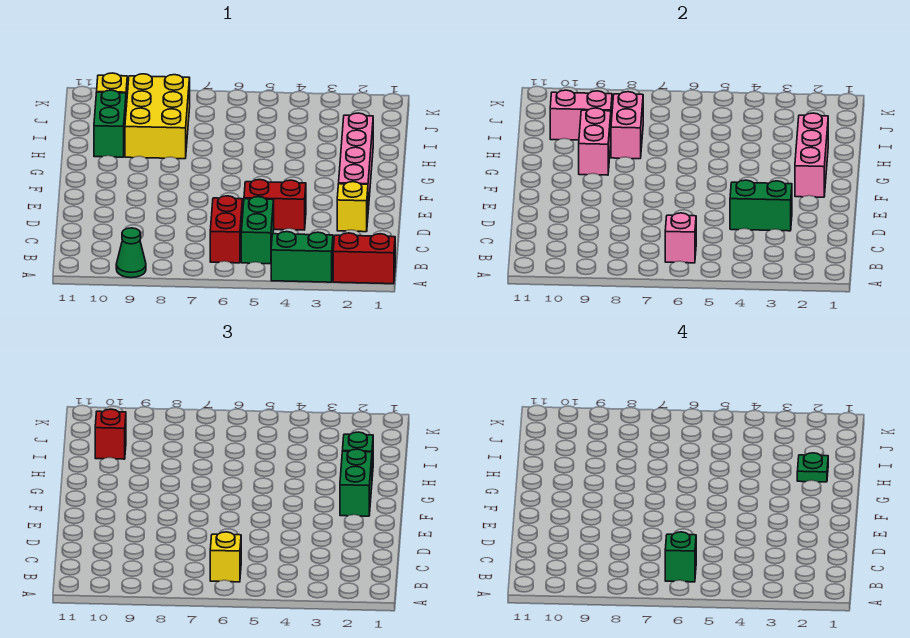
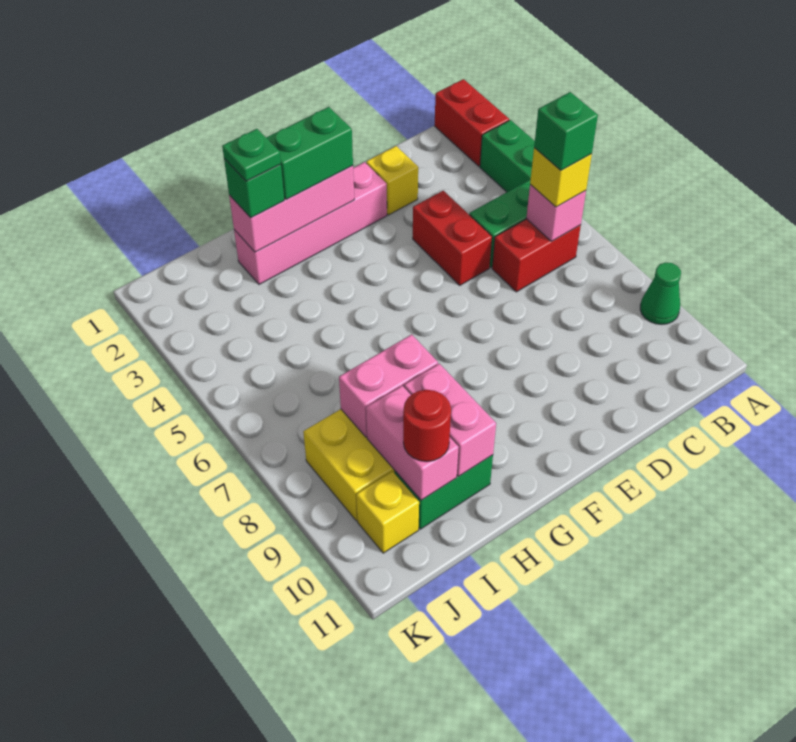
green 1x2 brick [730,180,792,231] -> none
pink 1x2 brick [579,108,611,175] -> pink 1x2 brick turned to [404,364,496,477]
red 1x1 brick [95,409,126,459] -> red 1x1 round brick [403,390,451,462]

